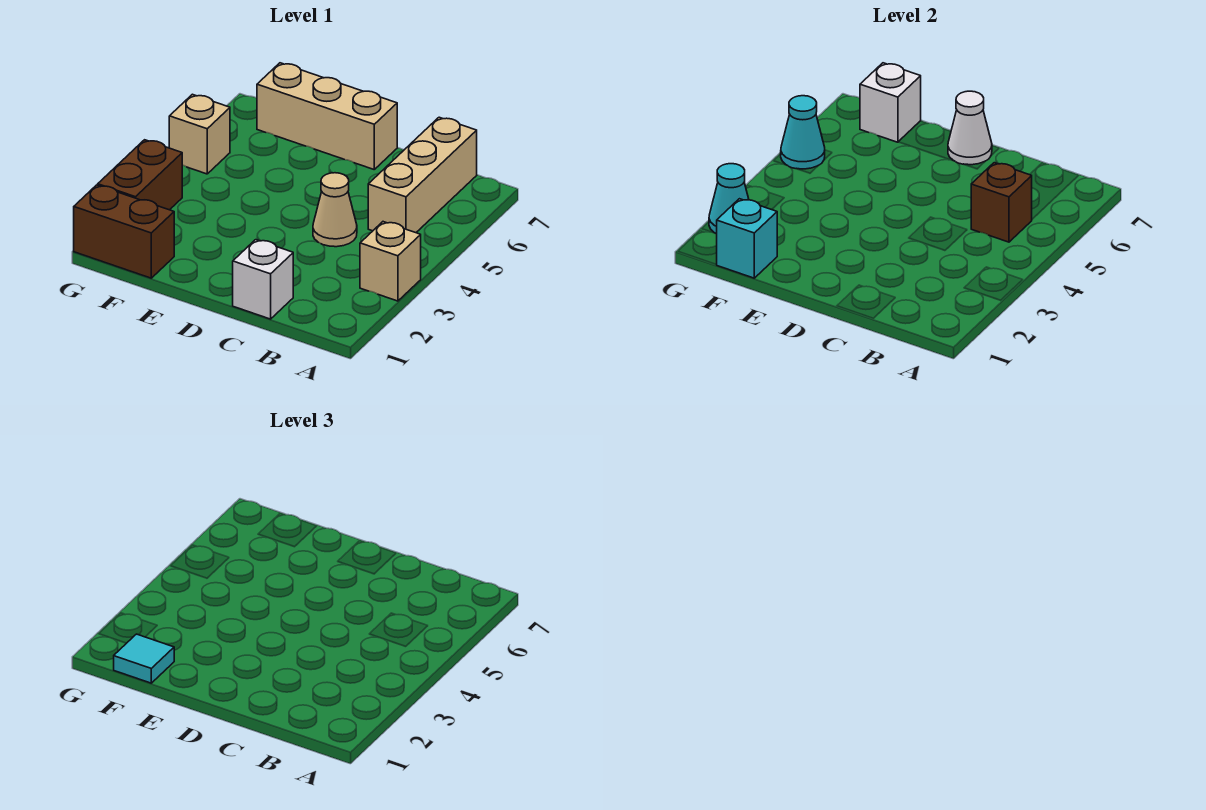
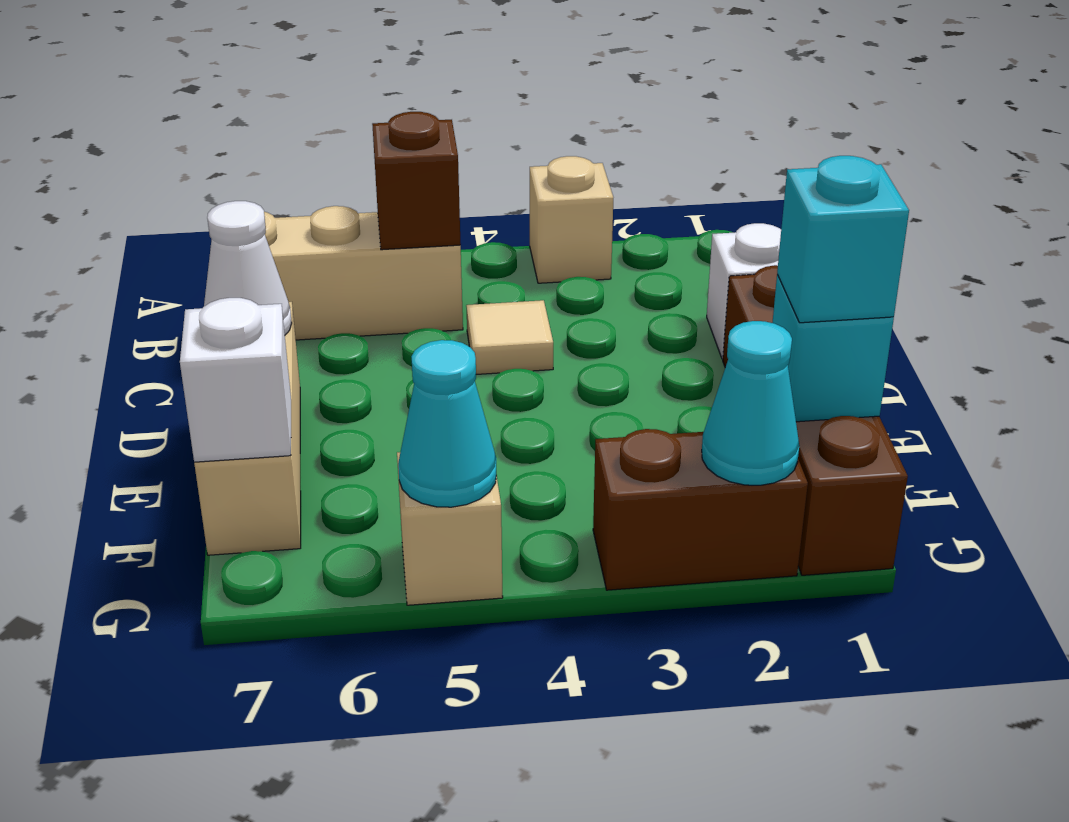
tan 1x1 cone [313,173,357,247] -> tan 1x1 tile [466,300,553,374]
brown 1x2 brick [74,185,174,278] -> brown 1x4 brick [723,265,908,575]
cyan 1x1 tile [114,634,174,683] -> cyan 1x1 brick [777,156,909,323]

